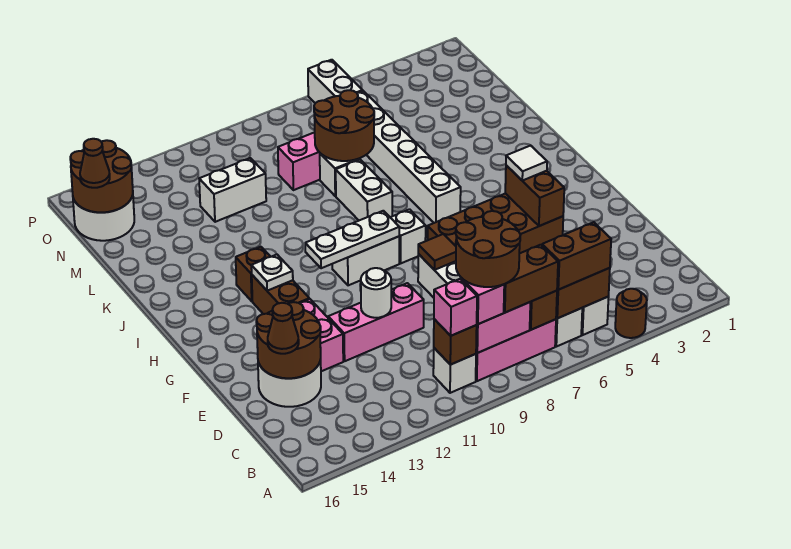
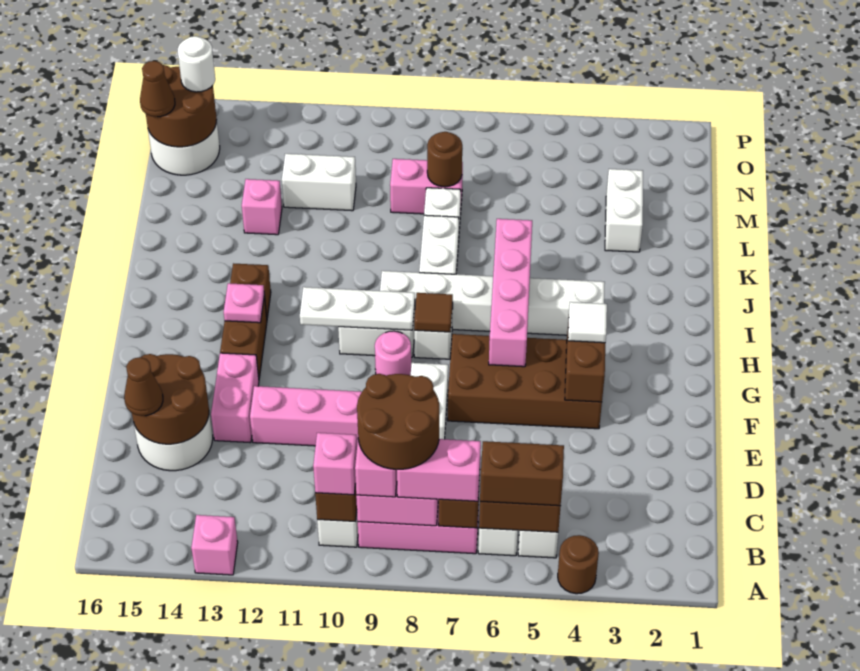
none -> pink 1x1 brick [191,515,238,575]
brown 1x2 brick [504,245,558,313] -> pink 1x2 brick [397,439,481,501]
white 1x1 round brick [361,268,391,318] -> white 1x1 round brick moved to [178,36,215,92]
brown 1x1 tile [418,234,456,270] -> brown 1x1 tile moved to [414,293,453,332]
none -> pink 1x4 brick [489,219,532,367]
none -> pink 1x1 round brick [375,331,411,376]
white 1x1 plate [251,254,293,291] -> pink 1x1 plate [224,283,264,323]
white 1x6 brick [357,91,461,223] -> white 1x6 brick turned to [380,271,605,335]
brown 2x2 round brick [314,90,374,161] -> brown 1x1 round brick [427,132,462,187]
none -> pink 1x1 brick [242,179,282,235]
white 1x2 brick [308,60,363,103] -> white 1x2 brick moved to [605,169,643,252]

